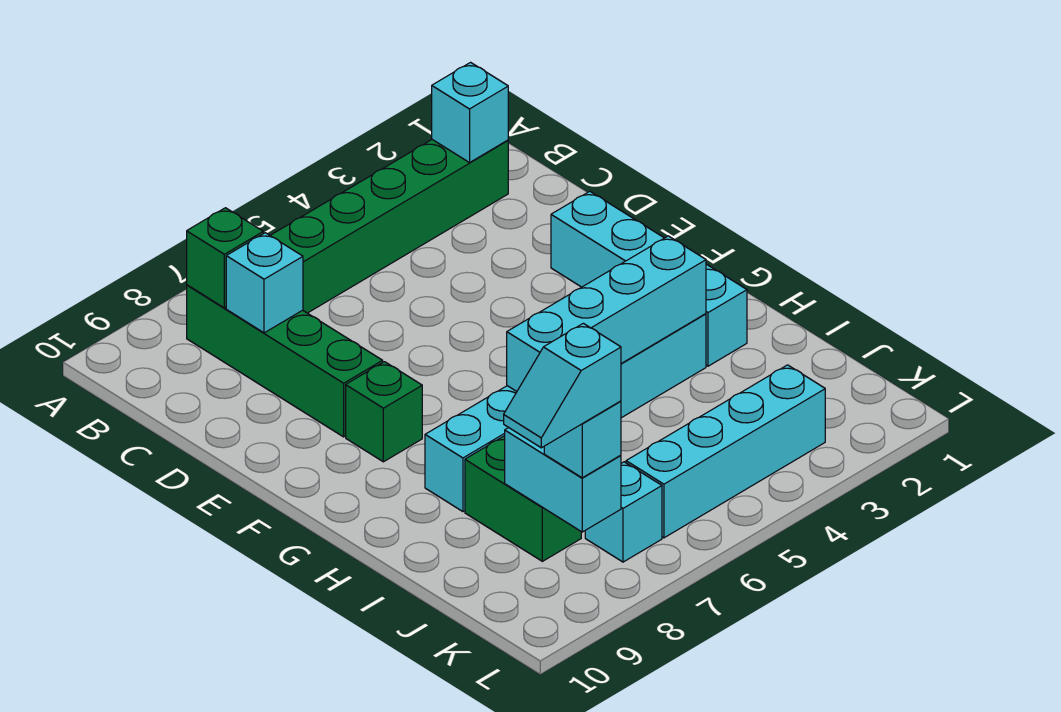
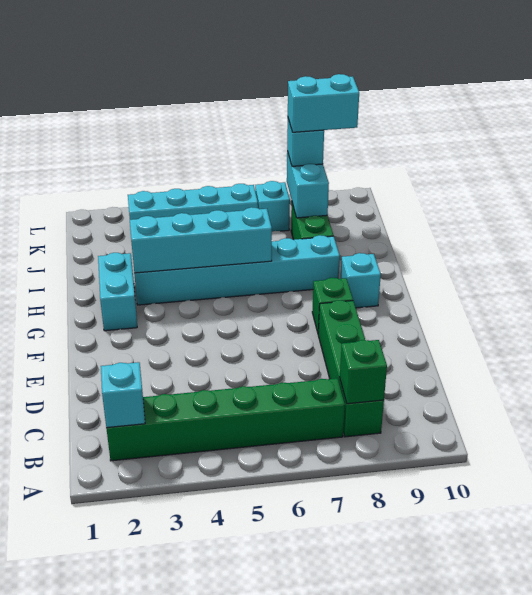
cyan 1x1 brick [226,233,303,333] -> cyan 1x1 brick moved to [341,253,381,308]
cyan 1x4 brick [551,191,747,366] -> cyan 1x2 brick [98,253,137,331]
cyan 1x2 slope [504,323,621,448] -> cyan 1x2 brick [288,74,359,132]

